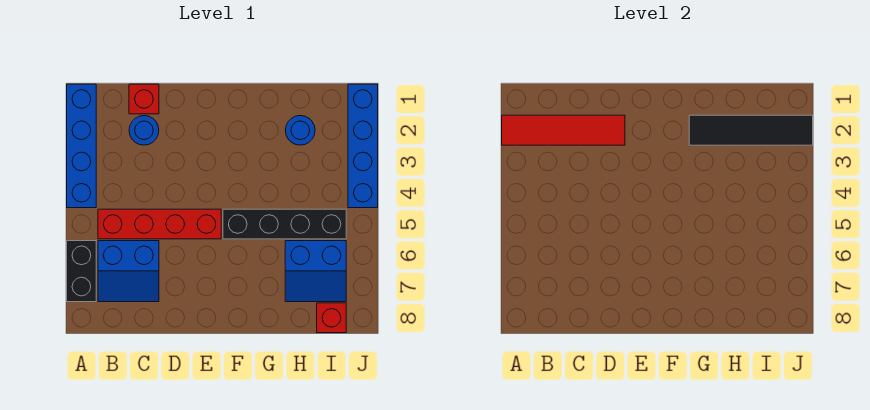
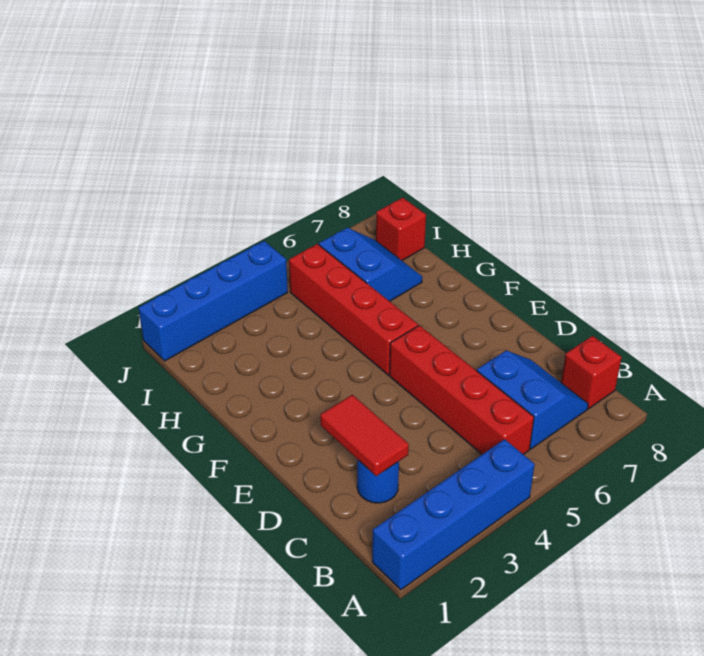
red 1x4 tile [502,115,625,145] -> red 1x2 tile [320,395,409,476]
black 1x2 brick [67,241,96,302] -> none
red 1x1 brick [129,84,159,114] -> red 1x1 brick moved to [561,336,622,409]
black 1x4 brick [223,209,346,239] -> red 1x4 brick [289,244,418,375]
black 1x4 tile [689,115,813,145] -> none
blue 1x1 round brick [285,116,315,145] -> none

